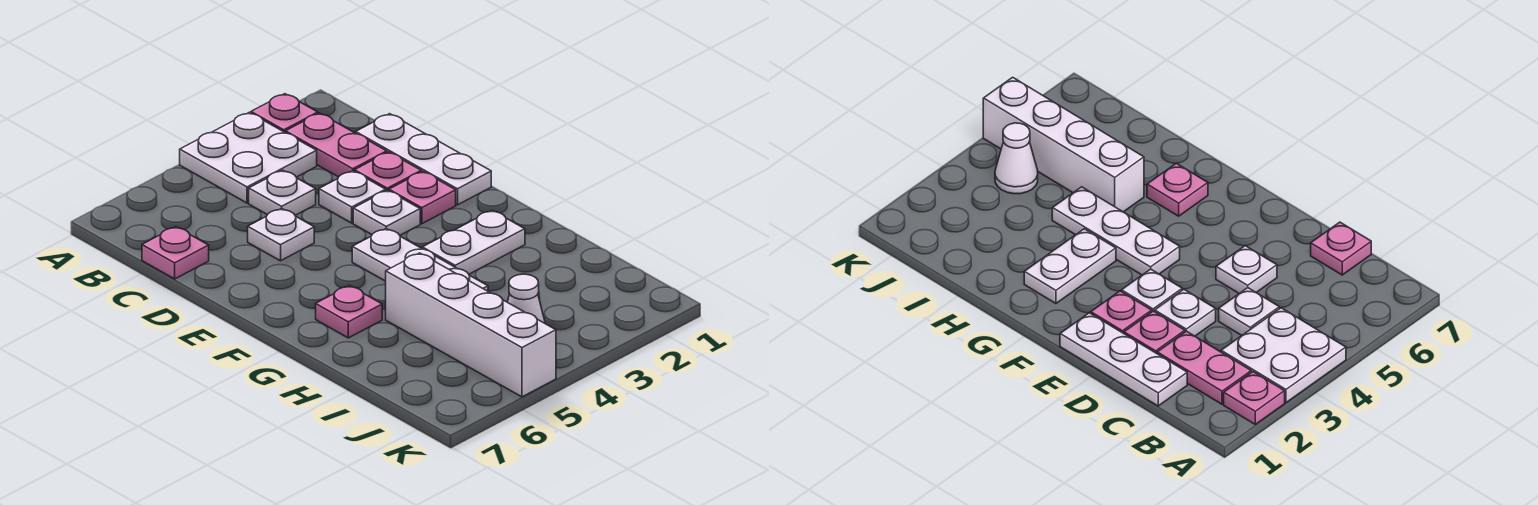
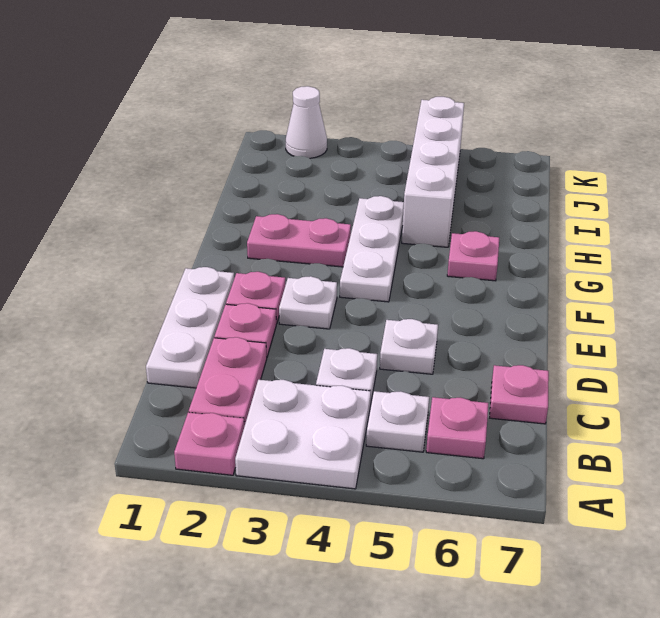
none -> pink 1x1 plate [426,397,488,459]
white 1x1 plate [319,171,386,223] -> white 1x1 plate moved to [366,391,429,452]
white 1x2 plate [422,210,525,274] -> pink 1x2 plate [247,214,351,267]
white 1x1 cone [508,274,545,323] -> white 1x1 cone moved to [286,86,327,158]

